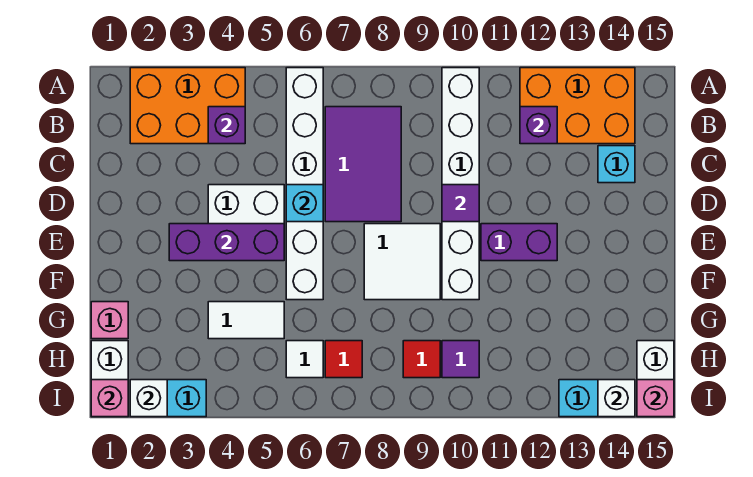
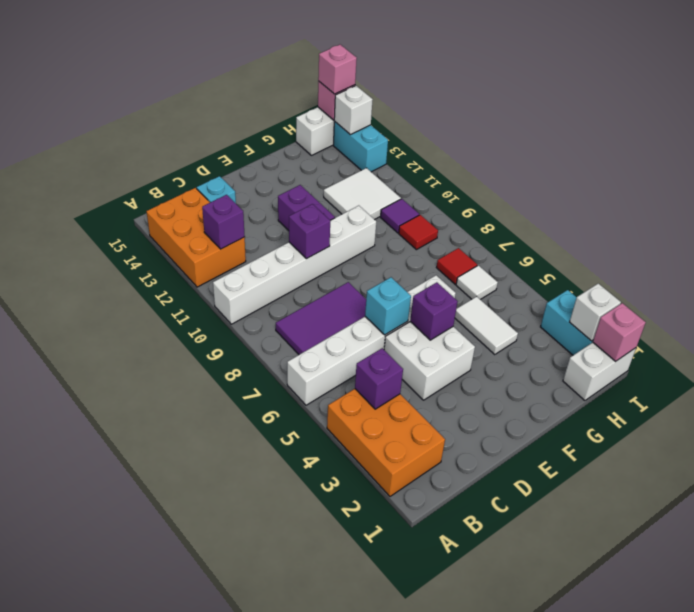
purple 1x1 tile [442,185,479,222] -> purple 1x1 brick [289,204,330,259]
purple 1x3 brick [169,224,284,261] -> purple 1x1 brick [410,282,458,340]
white 2x2 tile [364,224,440,300] -> white 2x2 tile moved to [324,168,401,220]
pink 1x1 brick [91,302,128,339] -> pink 1x1 brick moved to [318,45,357,94]

